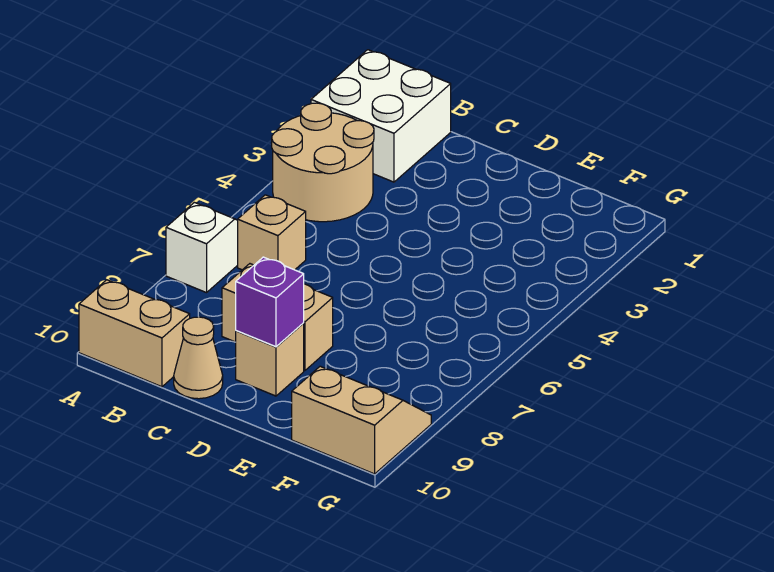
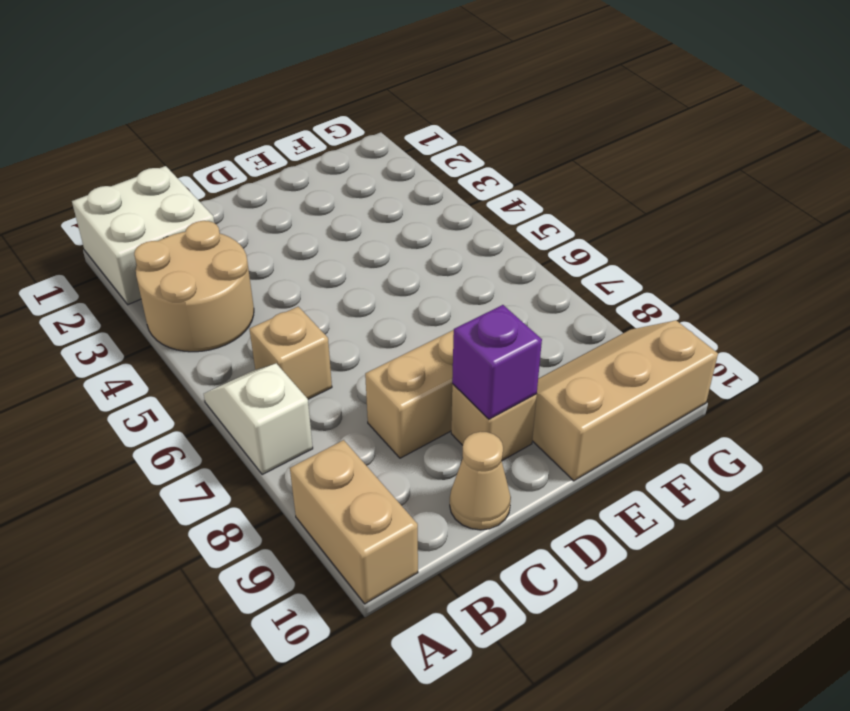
tan 1x2 brick [79,280,190,387] -> tan 1x2 brick turned to [290,440,418,604]
tan 2x2 slope [292,366,431,474] -> tan 2x3 slope [532,320,718,481]

